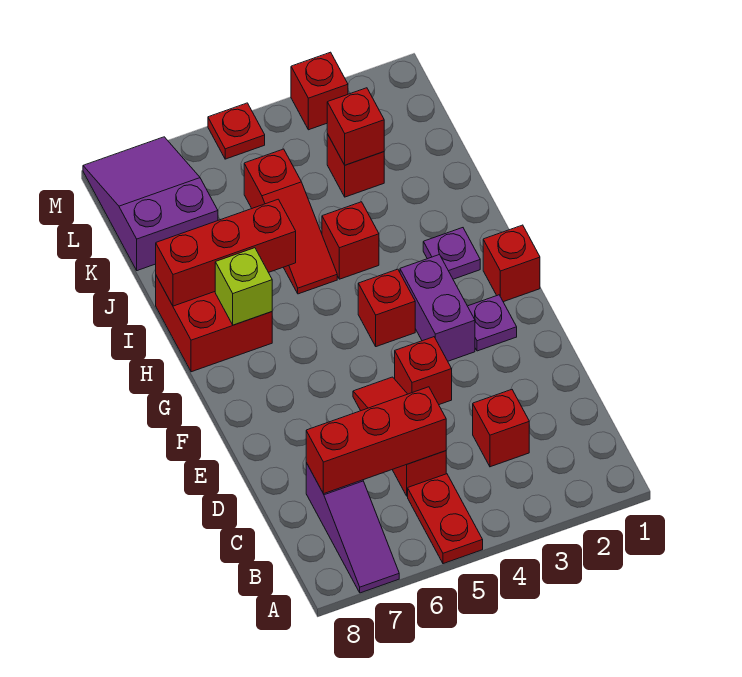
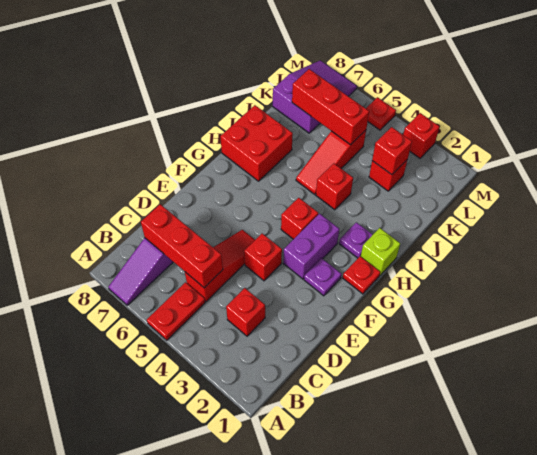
red 1x1 brick [483,225,540,302] -> red 1x1 plate [343,256,380,294]
lime 1x1 brick [215,248,272,325] -> lime 1x1 brick moved to [361,228,400,275]
red 1x3 brick [156,199,296,306] -> red 1x3 brick moved to [292,69,369,145]

